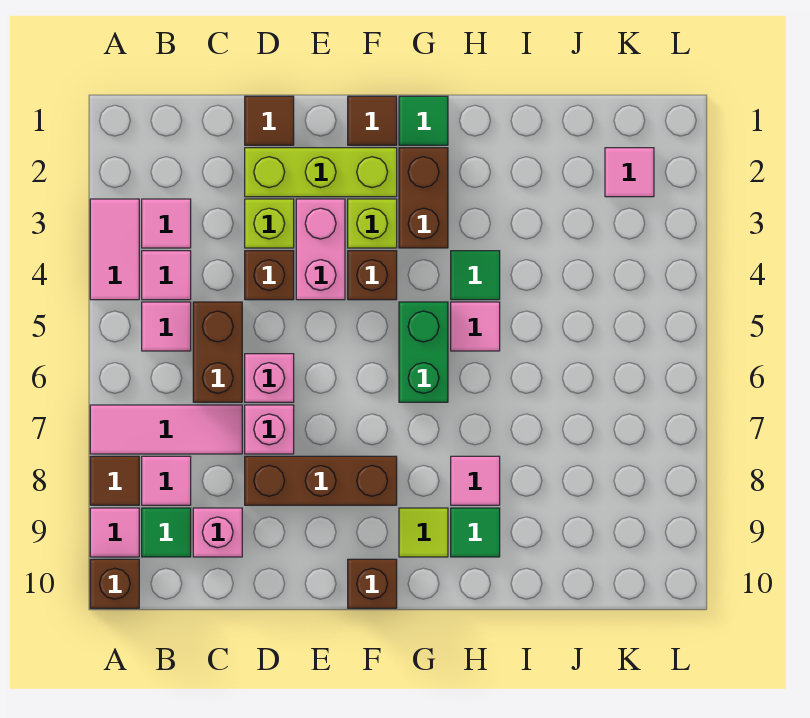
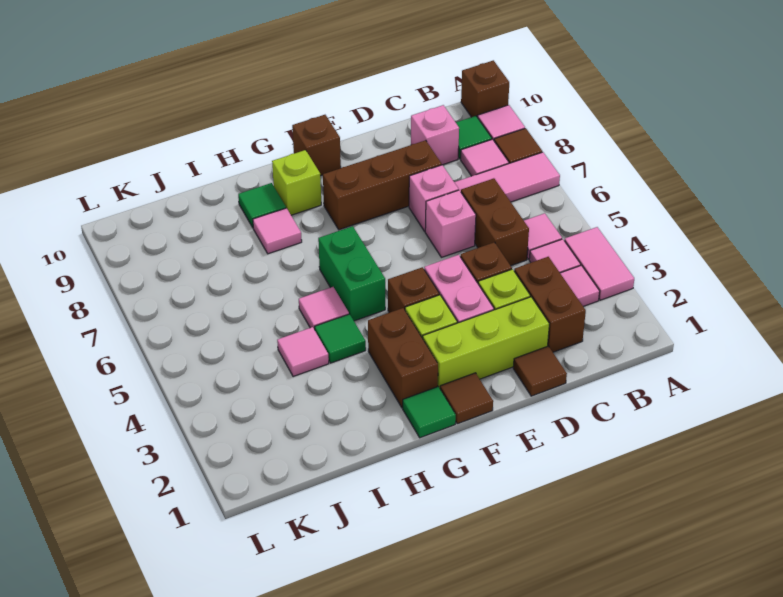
none -> brown 1x2 brick [514,257,586,352]
lime 1x1 tile [399,508,448,557] -> lime 1x1 brick [272,150,321,215]
pink 1x1 tile [605,148,654,197] -> pink 1x1 tile moved to [277,327,329,377]

